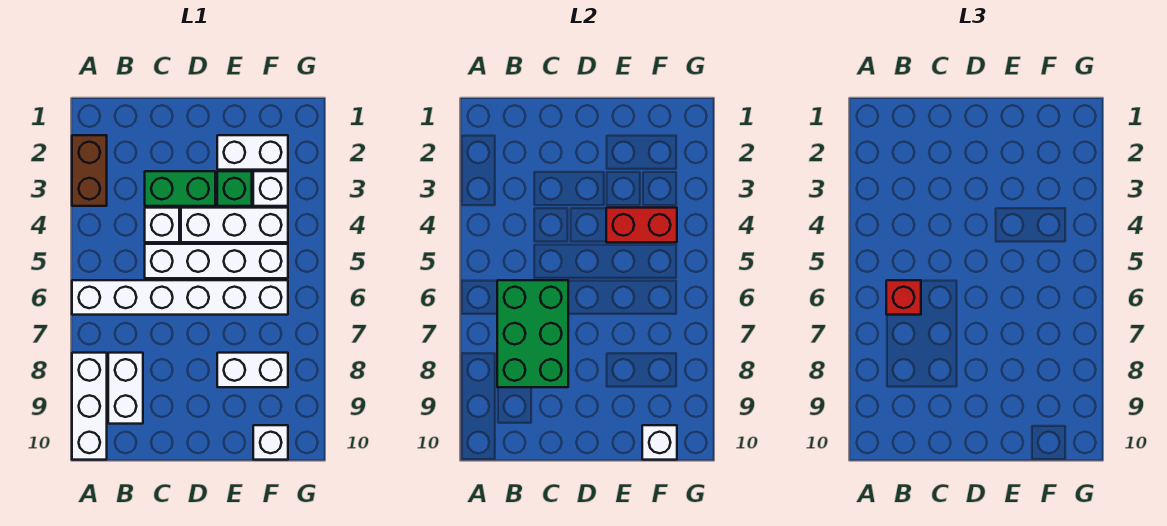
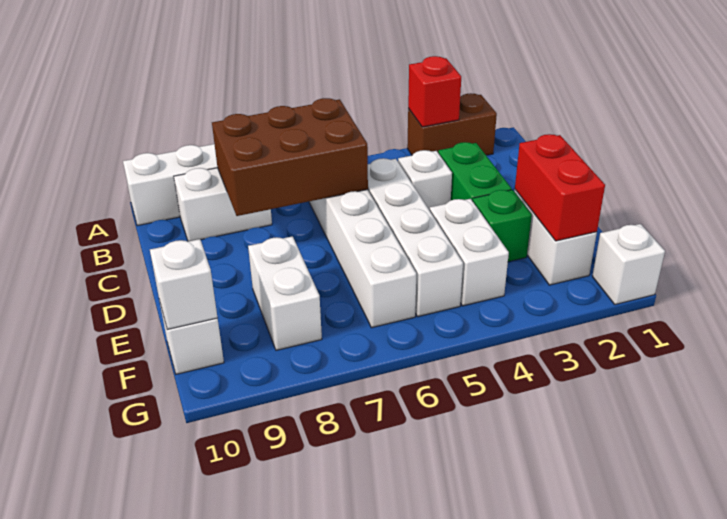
green 2x3 brick [497,280,568,387] -> brown 2x3 brick [212,98,368,216]
red 1x1 brick [886,280,921,315] -> red 1x1 brick moved to [408,56,461,127]
white 1x3 brick [181,208,288,242] -> white 1x2 brick [430,199,509,306]
red 1x2 brick [606,208,677,242] -> red 1x2 brick moved to [515,134,605,241]
white 1x1 brick [253,171,288,206] -> white 1x1 brick moved to [592,224,665,304]

